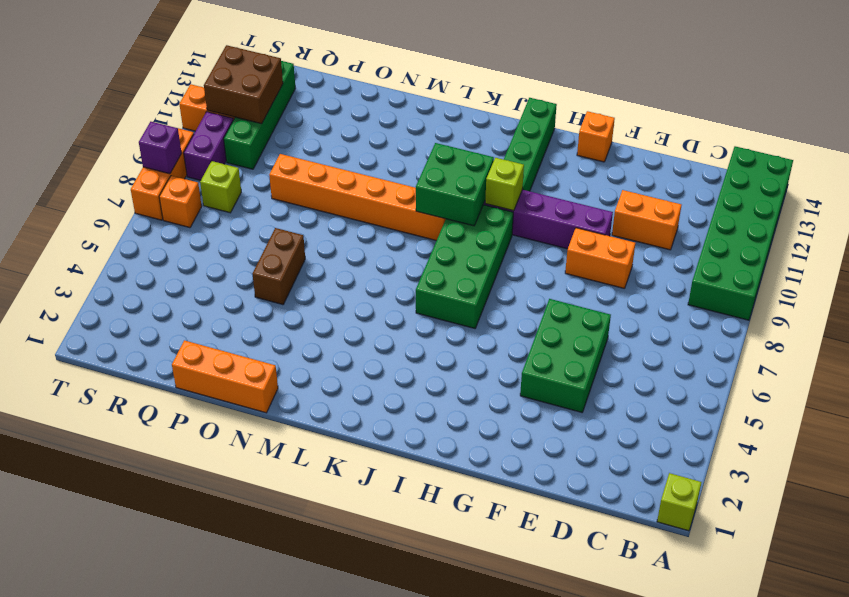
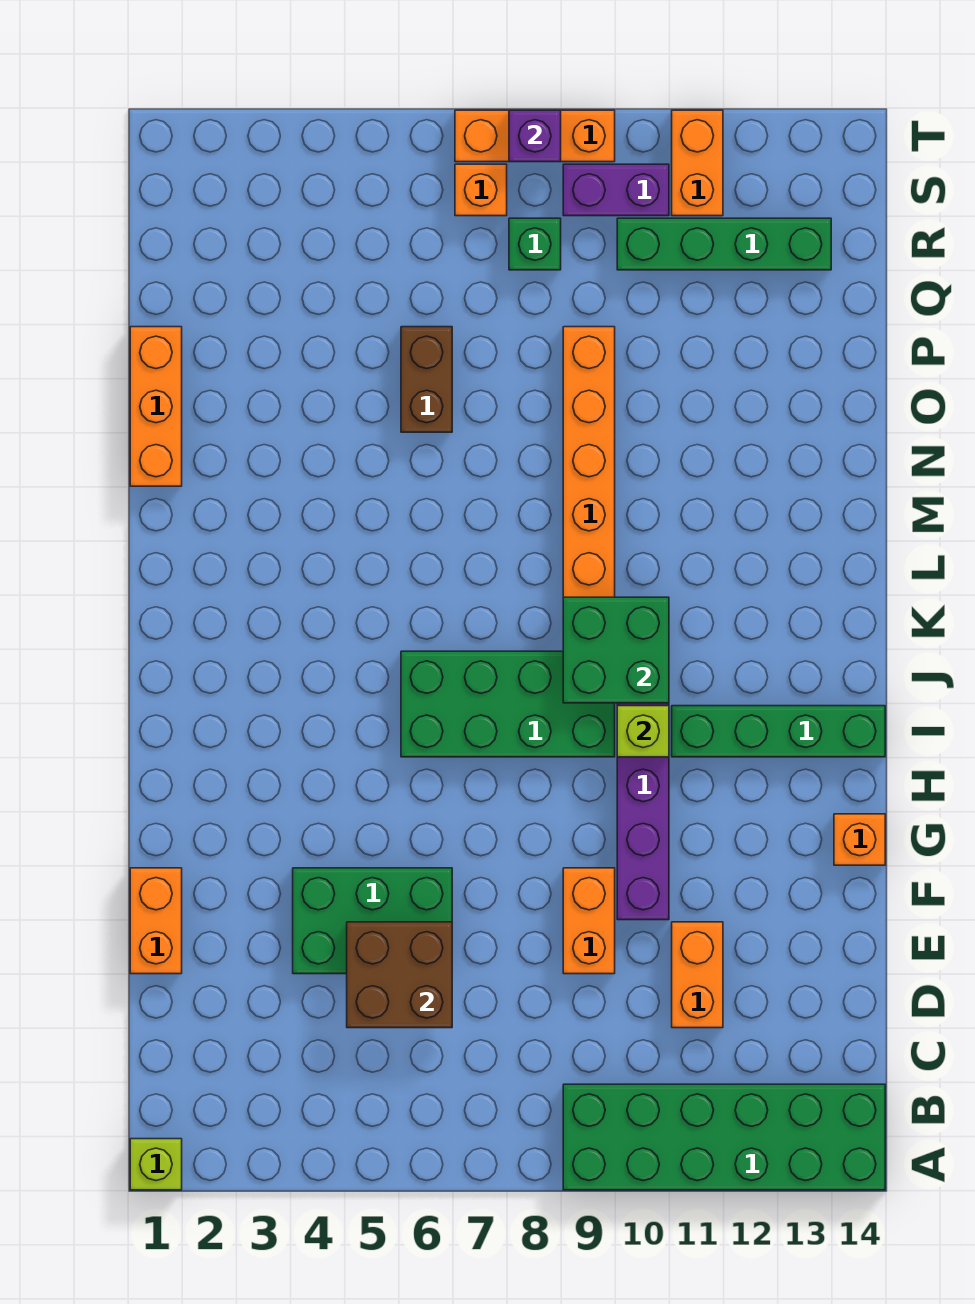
none -> orange 1x2 brick [130,868,182,974]
brown 1x2 brick [252,228,305,305] -> brown 1x2 brick turned to [401,327,452,432]
lime 1x1 brick [200,161,241,213] -> green 1x1 brick [509,218,561,270]
brown 2x2 brick [204,45,283,124] -> brown 2x2 brick moved to [347,922,452,1028]

